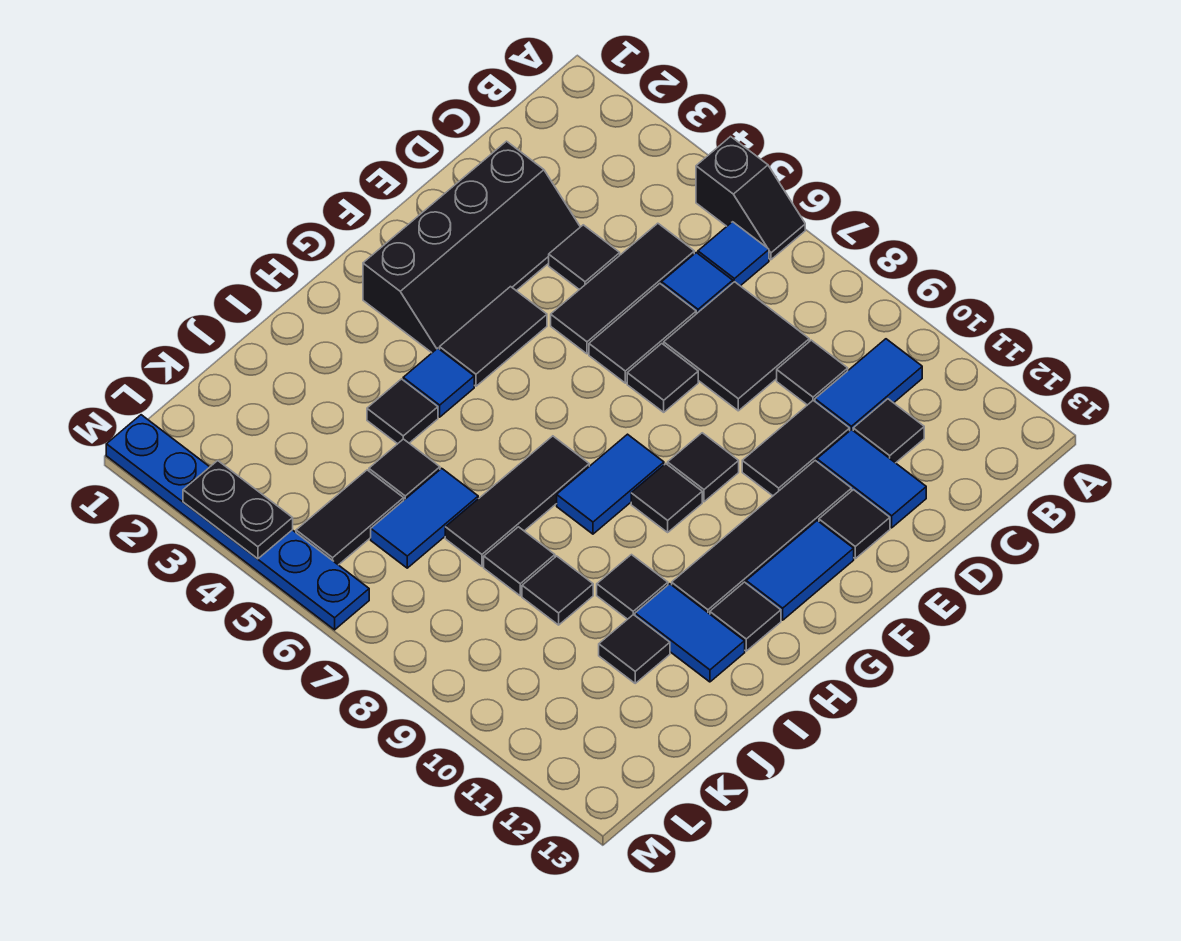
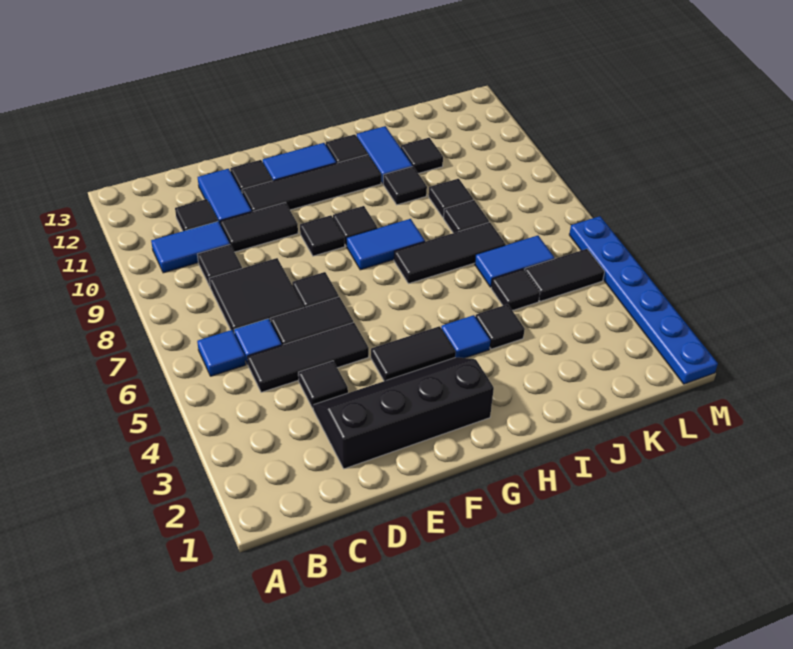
black 1x2 slope [696,137,805,260] -> none
black 1x2 plate [183,461,293,559] -> none

